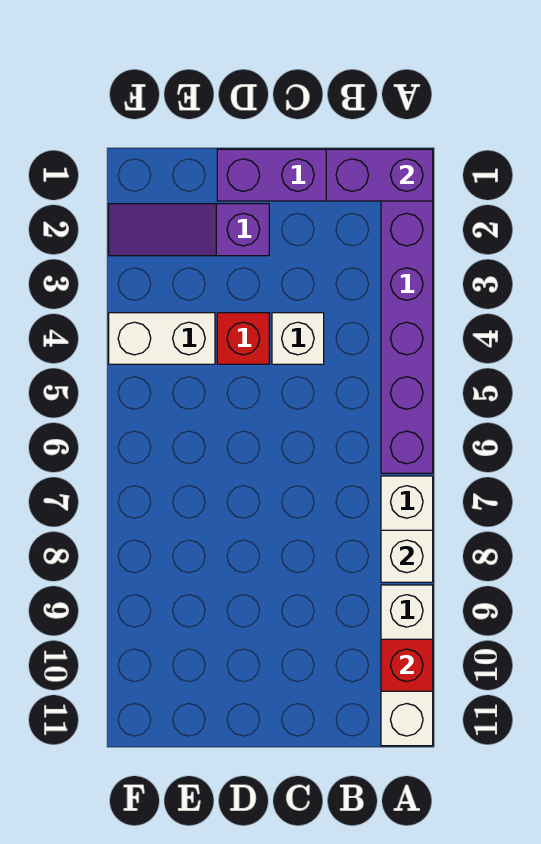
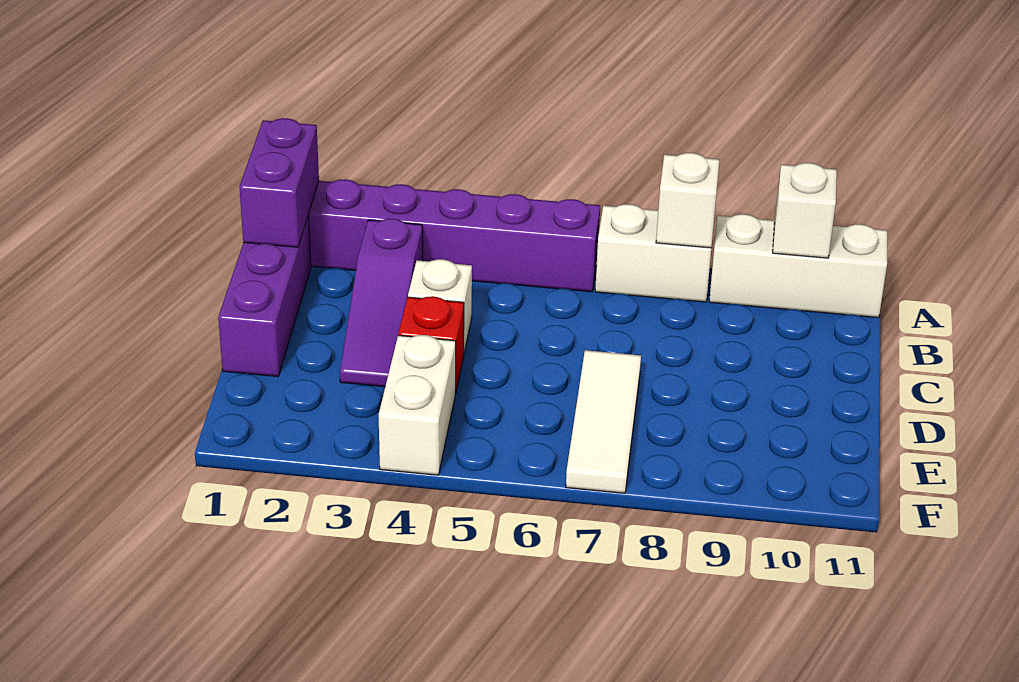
red 1x1 brick [381,639,433,691] -> white 1x1 brick [773,163,837,258]
purple 1x3 slope [109,204,269,256] -> purple 1x3 slope moved to [340,219,423,387]
none -> white 1x3 tile [566,350,641,493]

